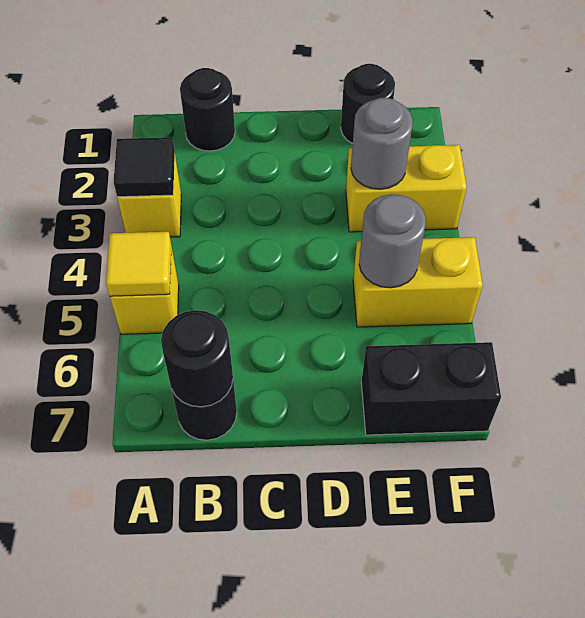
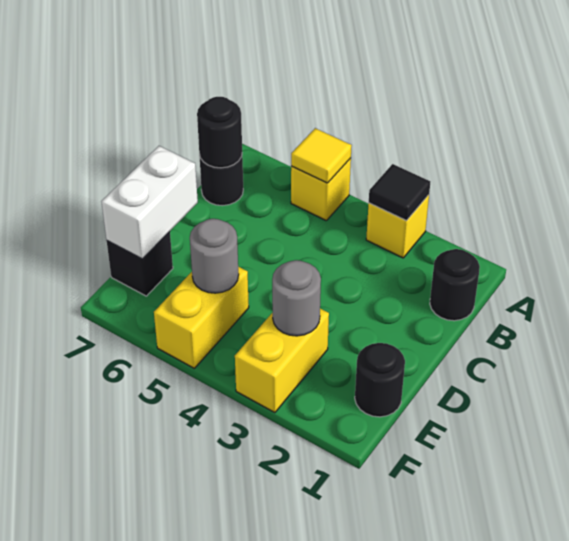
none -> white 1x2 brick [101,146,198,259]
black 1x2 brick [361,342,501,435] -> black 1x1 brick [107,232,173,296]

